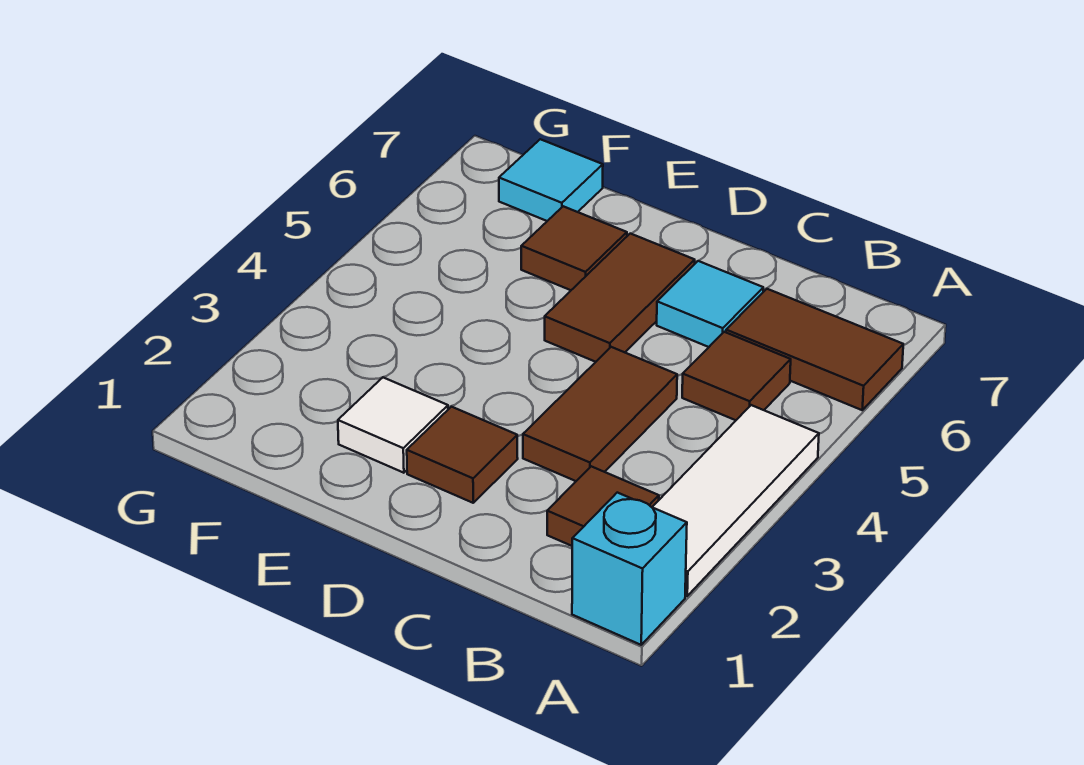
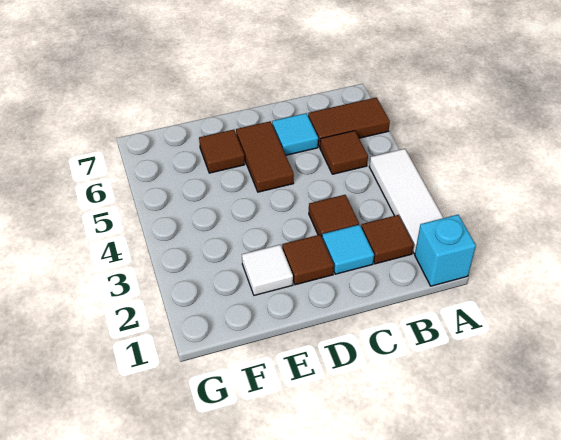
brown 1x2 tile [523,347,677,481] -> brown 1x1 tile [309,195,359,236]
cyan 1x1 tile [499,139,603,221] -> cyan 1x1 tile moved to [322,225,374,274]

